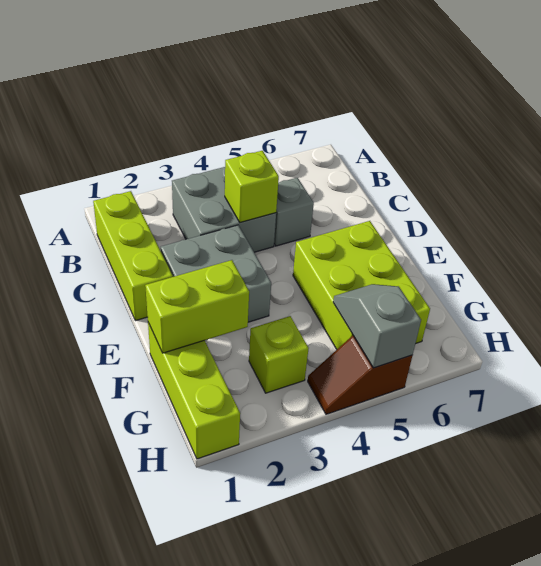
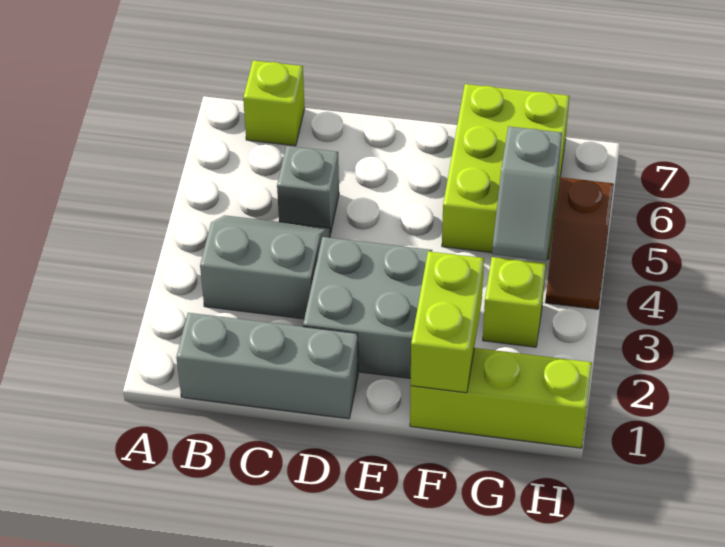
lime 1x3 brick [93,191,173,321] -> grey 1x3 brick [176,313,358,419]
grey 2x2 brick [172,167,276,252] -> grey 2x2 slope [200,215,330,319]
lime 1x1 brick [225,151,279,223] -> lime 1x1 brick moved to [243,60,305,146]
lime 2x3 brick [293,221,430,349] -> lime 2x3 brick turned to [442,84,569,259]
grey 1x2 slope [333,284,421,368] -> grey 1x2 slope turned to [492,126,562,261]

